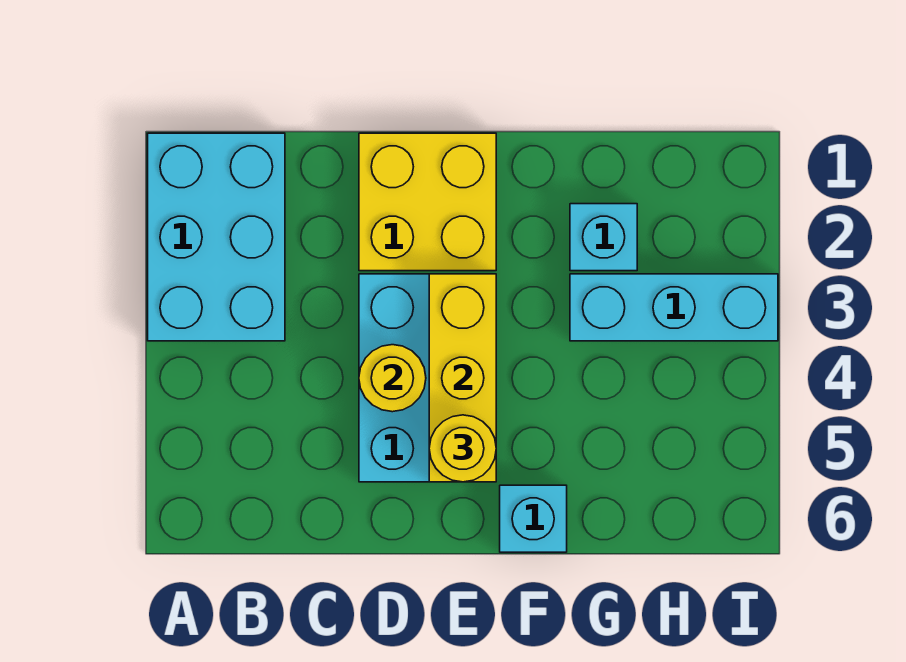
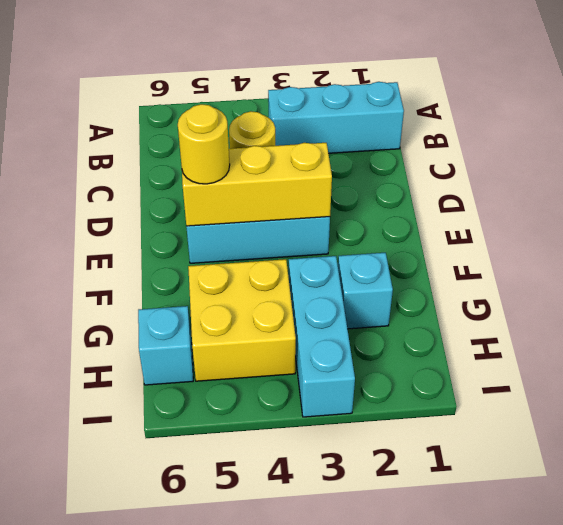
cyan 2x3 brick [148,133,285,341] -> cyan 1x3 brick [268,82,404,153]
yellow 2x2 brick [359,133,496,271] -> yellow 2x2 brick moved to [188,259,296,381]
cyan 1x1 brick [500,485,567,552] -> cyan 1x1 brick moved to [138,306,193,385]

